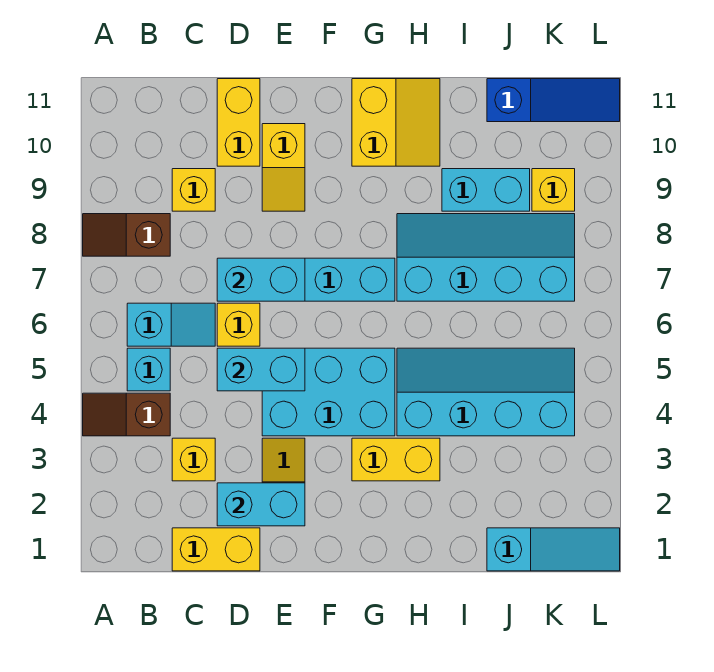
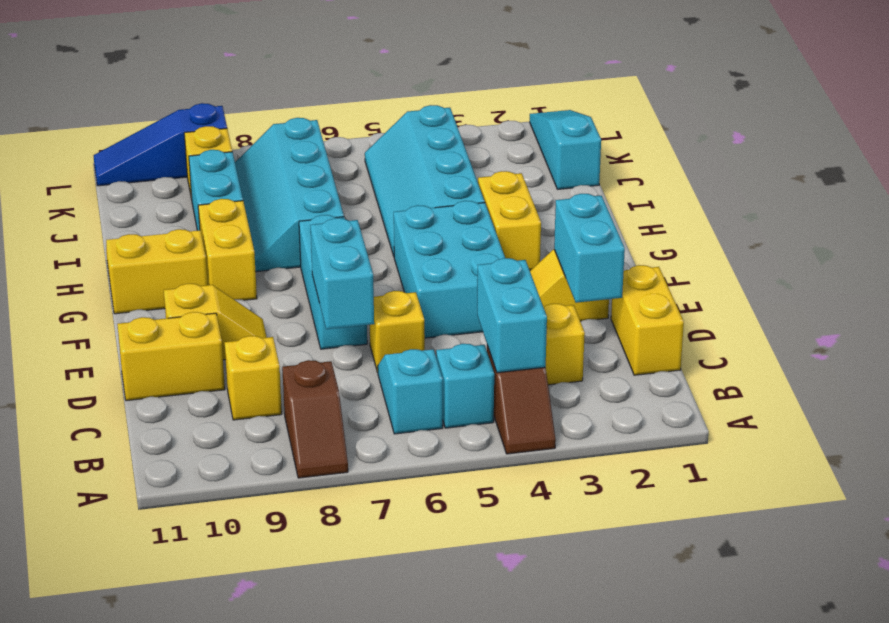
cyan 1x2 brick [217,348,305,391] -> cyan 1x2 brick moved to [477,258,547,373]
none -> yellow 1x2 brick [198,199,257,300]
blue 1x3 slope [487,79,620,122] -> blue 1x3 slope turned to [94,103,227,186]

